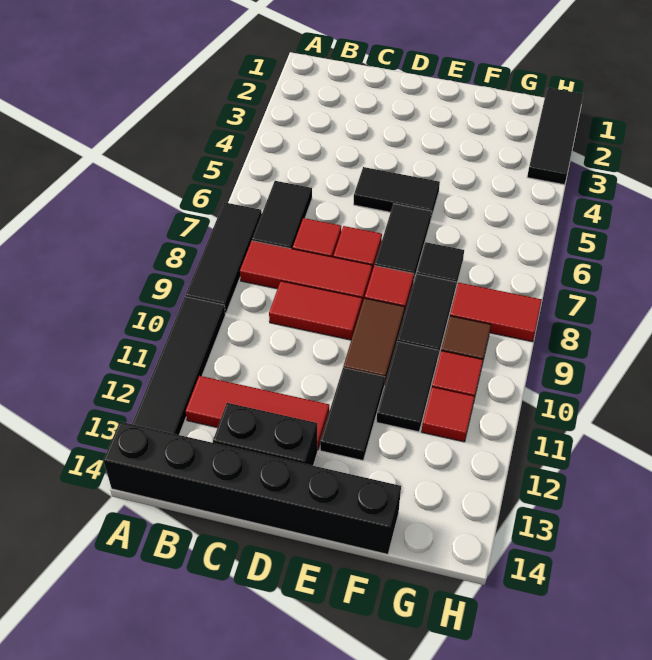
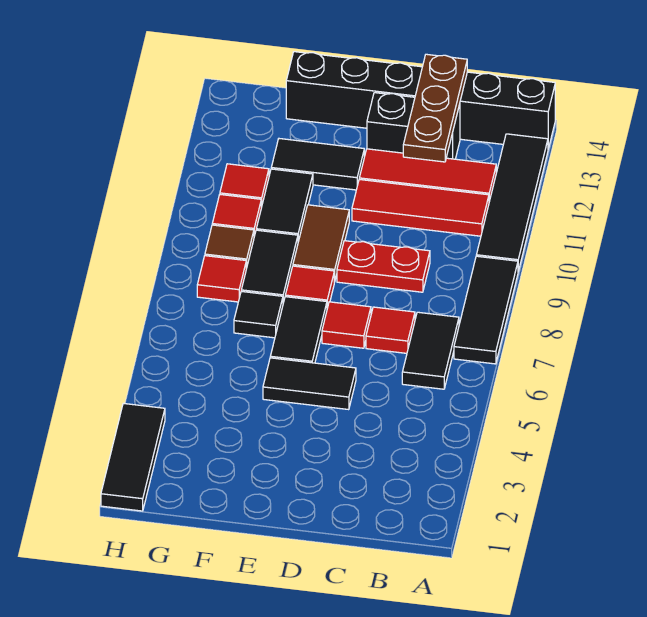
red 1x3 tile [240,241,372,303] -> red 1x3 tile moved to [352,179,489,236]
red 1x2 tile [269,281,362,340] -> red 1x2 plate [337,241,430,292]
none -> brown 1x3 plate [403,54,467,162]
black 1x2 tile [320,368,385,460] -> black 1x2 tile turned to [271,139,364,190]
red 1x2 tile [450,283,542,342] -> red 1x1 tile [197,256,246,302]

